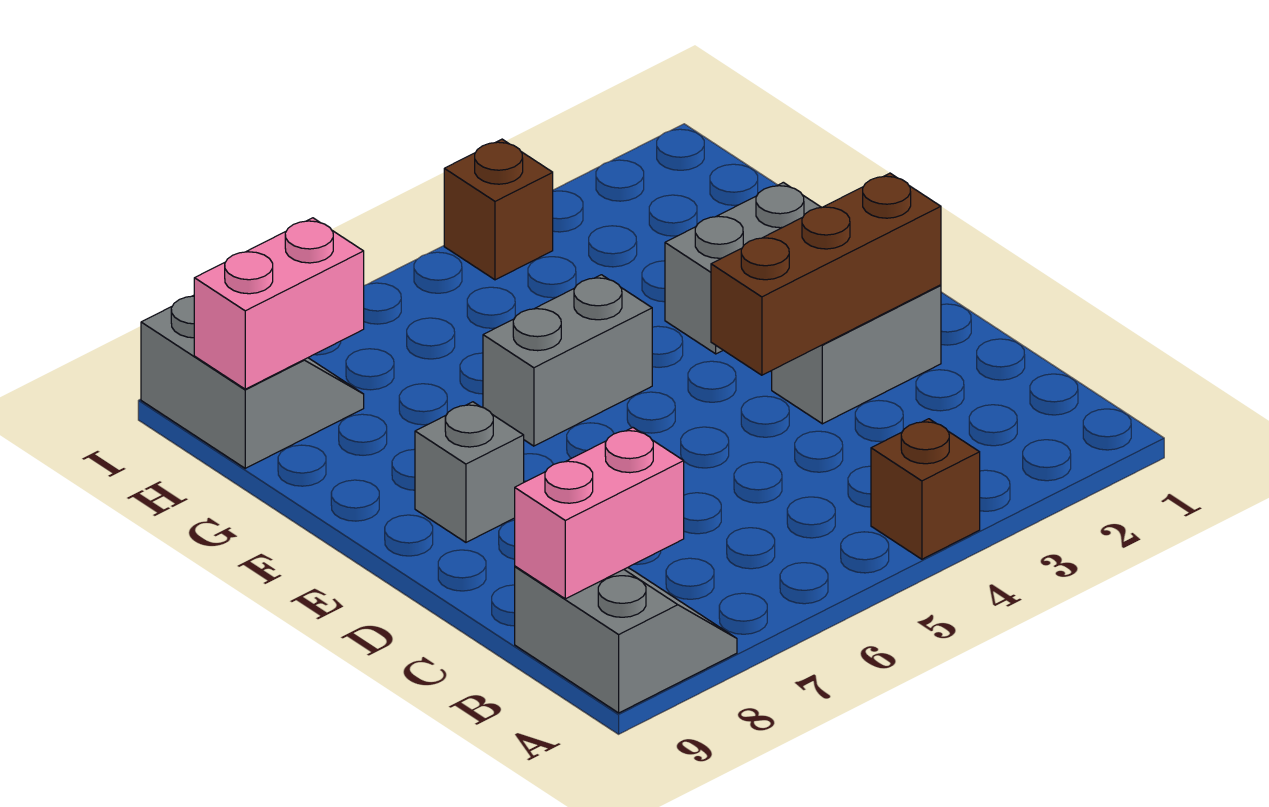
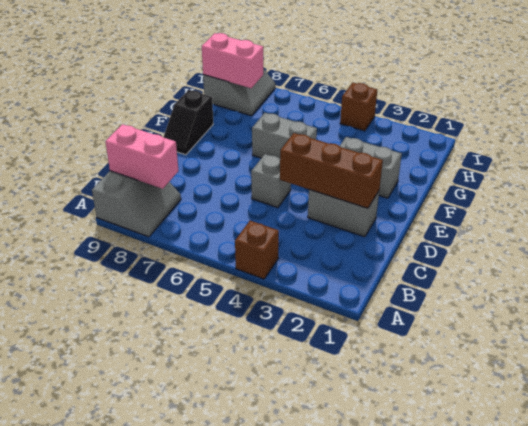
grey 1x1 brick [415,402,524,542] -> grey 1x1 brick moved to [251,154,291,208]
none -> black 1x2 slope [164,90,213,155]

